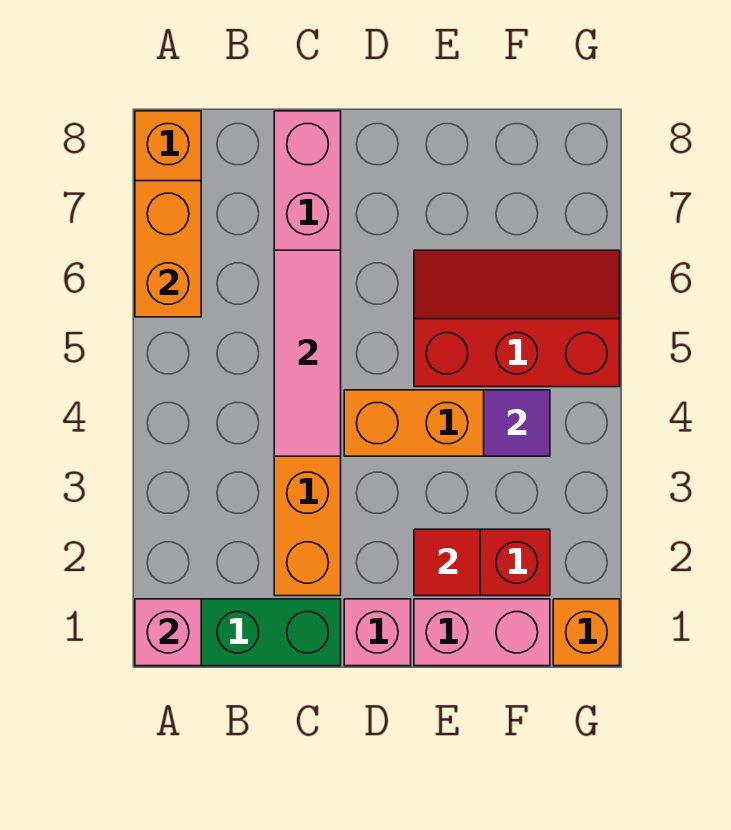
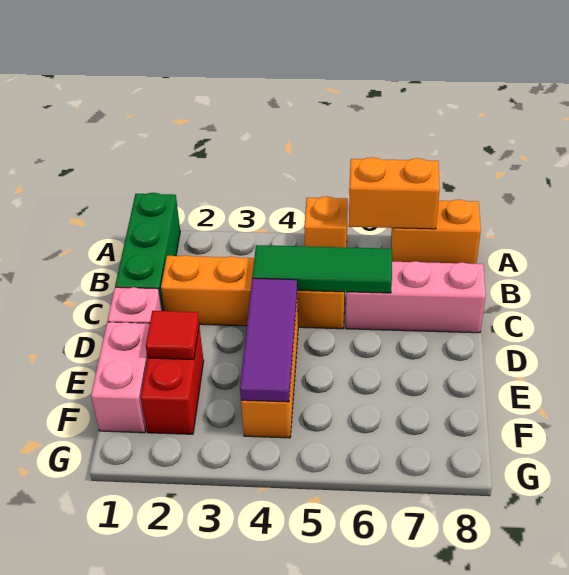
pink 1x1 brick [135,599,201,666] -> none
pink 1x3 tile [274,250,341,456] -> green 1x3 tile [252,245,392,293]
red 2x3 slope [414,250,620,387] -> none
purple 1x1 tile [484,390,550,456] -> purple 1x3 tile [240,278,297,402]
orange 1x1 brick [553,599,620,666] -> orange 1x1 brick moved to [304,196,348,247]

